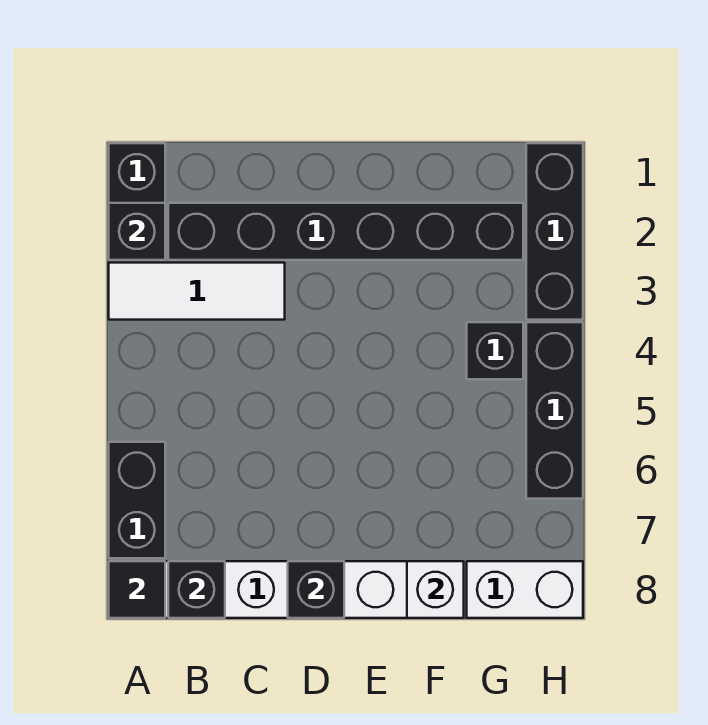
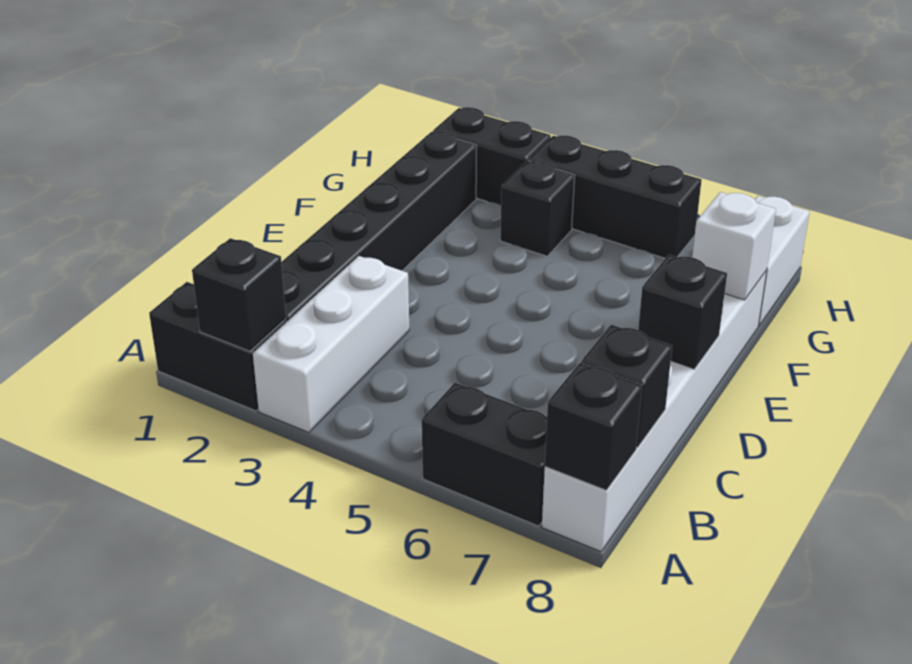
white 1x3 tile [109,263,285,320] -> white 1x3 brick [253,256,409,432]
black 1x1 tile [109,561,165,618] -> black 1x1 brick [545,363,642,490]
black 1x3 brick [526,143,583,320] -> black 1x2 brick [433,107,551,205]

